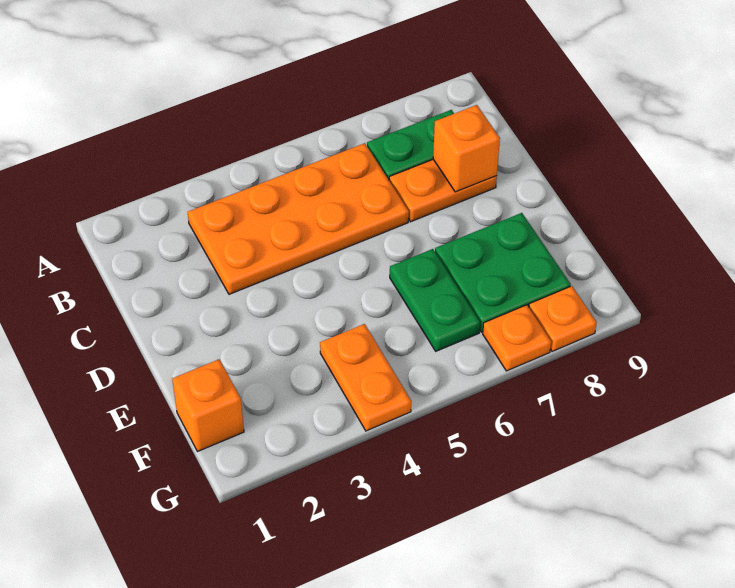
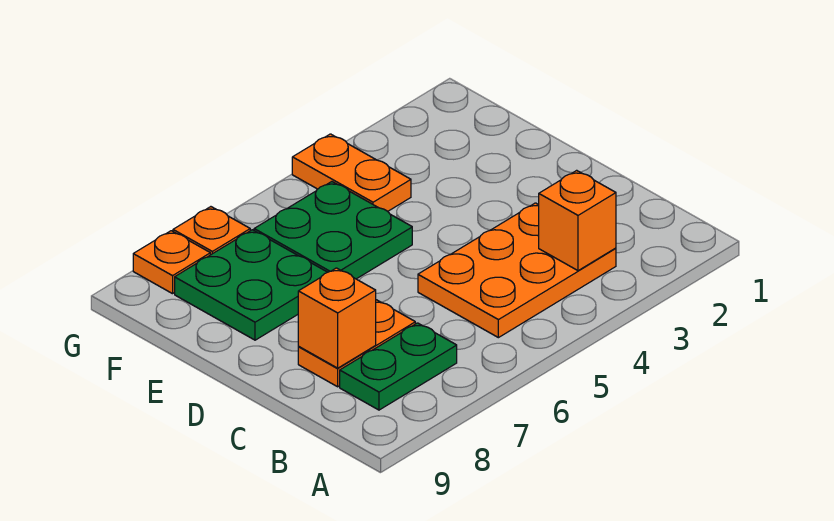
orange 2x4 plate [188,143,409,294] -> orange 2x3 plate [418,203,616,338]
green 1x2 plate [390,249,480,351] -> green 2x2 plate [254,182,412,279]
orange 1x1 brick [172,360,244,452] -> orange 1x1 brick moved to [539,170,616,271]

